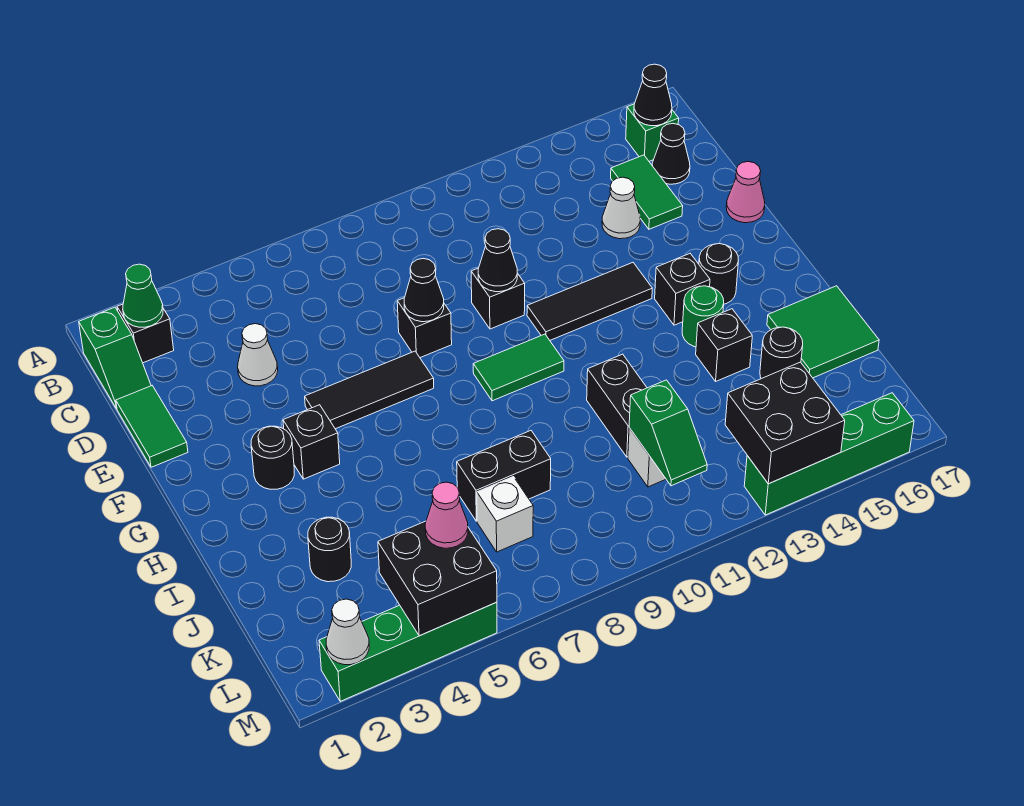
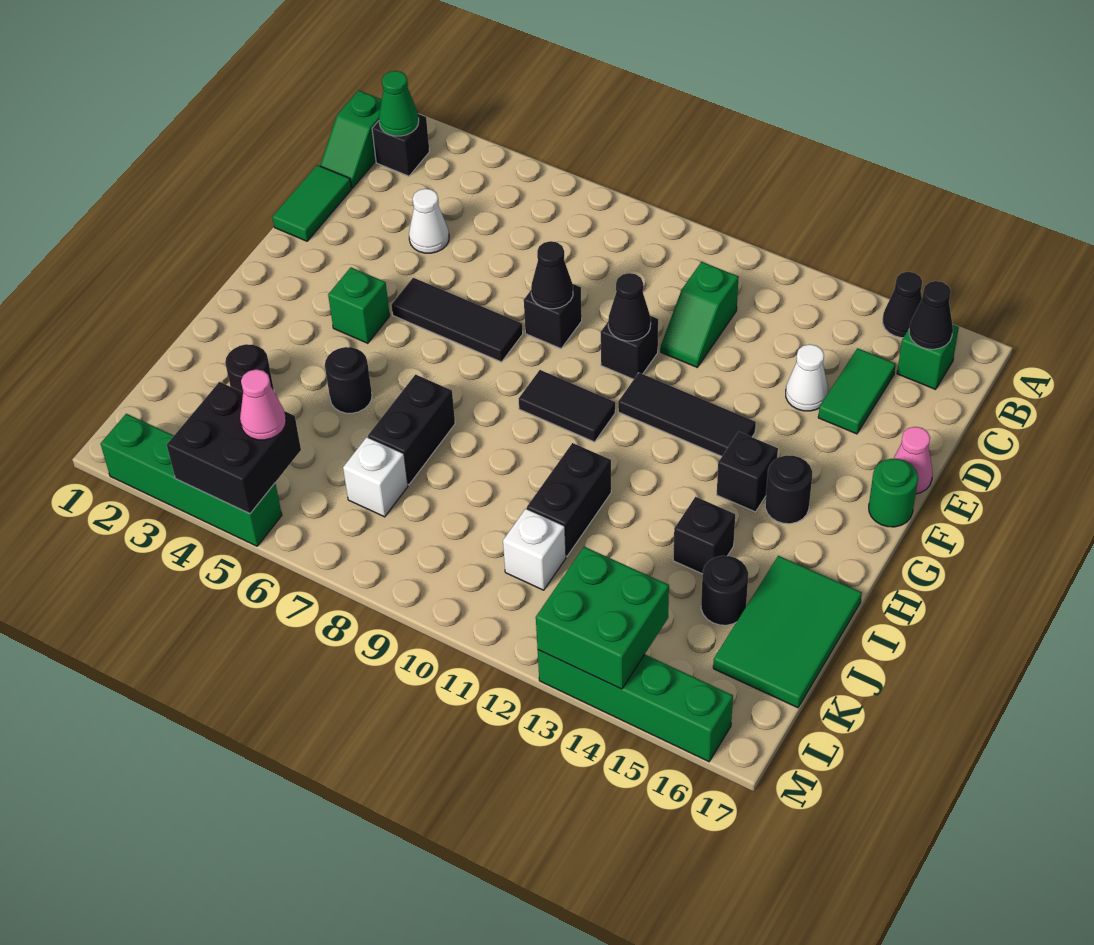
black 1x1 cone [652,124,690,184] -> black 1x1 cone moved to [883,272,922,338]
black 1x1 round brick [251,426,294,489] -> black 1x1 round brick moved to [325,347,372,413]
black 1x1 brick [283,405,340,479] -> green 1x1 brick [328,268,390,343]
green 1x2 tile [473,334,564,401] -> black 1x2 tile [519,370,615,442]
green 1x1 round brick [682,286,724,347] -> green 1x1 round brick moved to [869,459,918,527]
green 2x2 tile [767,286,879,378] -> green 2x3 tile [713,556,862,708]
black 1x2 brick [457,431,551,521] -> black 1x2 brick turned to [368,375,455,485]
green 1x2 slope [629,380,707,486] -> green 1x2 slope moved to [661,262,739,367]
black 2x2 brick [725,362,845,484] -> green 2x2 brick [536,547,669,689]
white 1x1 cone [326,599,369,665] -> none

